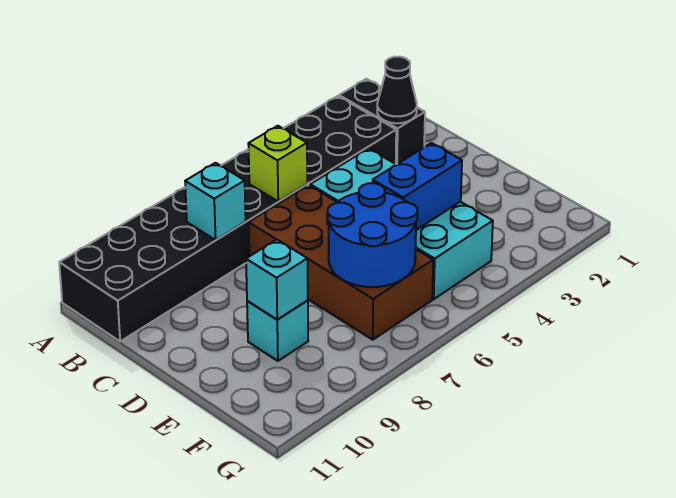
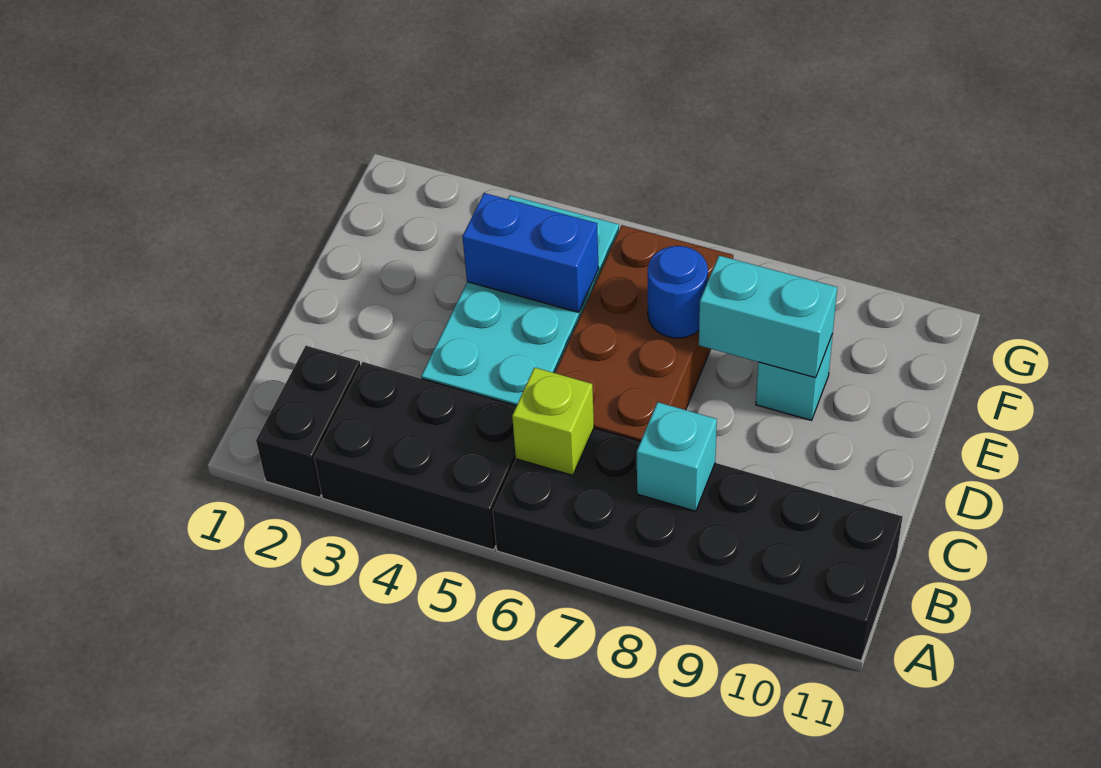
black 1x1 cone [377,57,417,123] -> none
blue 2x2 round brick [327,183,417,287] -> blue 1x1 round brick [648,246,708,338]
cyan 1x1 brick [246,239,308,319] -> cyan 1x2 brick [699,256,837,378]

